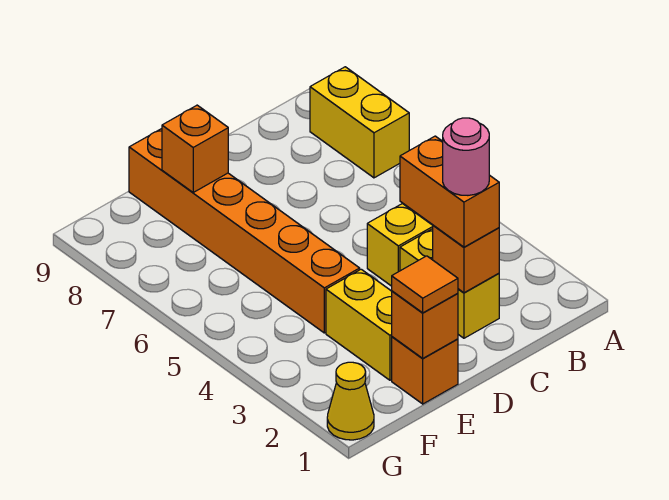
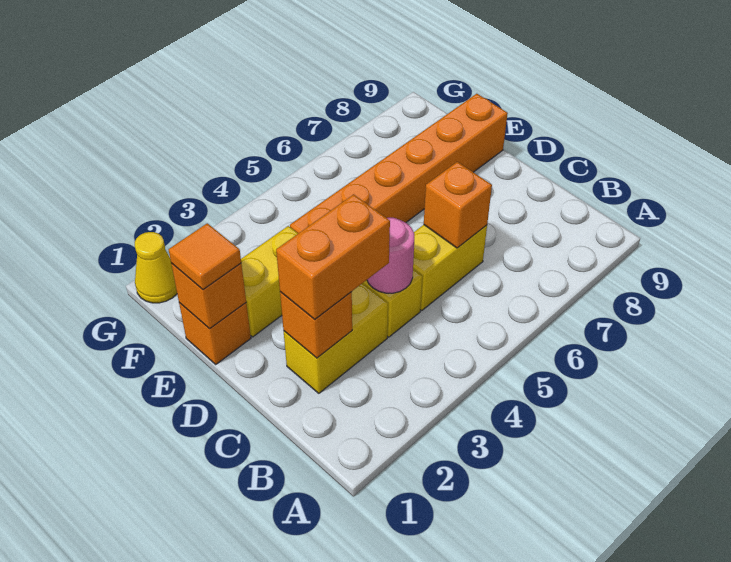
yellow 1x2 brick [310,67,409,178] -> yellow 1x2 brick moved to [413,225,487,311]
pink 1x1 round brick [443,118,489,195] -> pink 1x1 round brick moved to [367,218,414,293]
orange 1x1 brick [162,105,228,192] -> orange 1x1 brick moved to [424,162,492,248]

